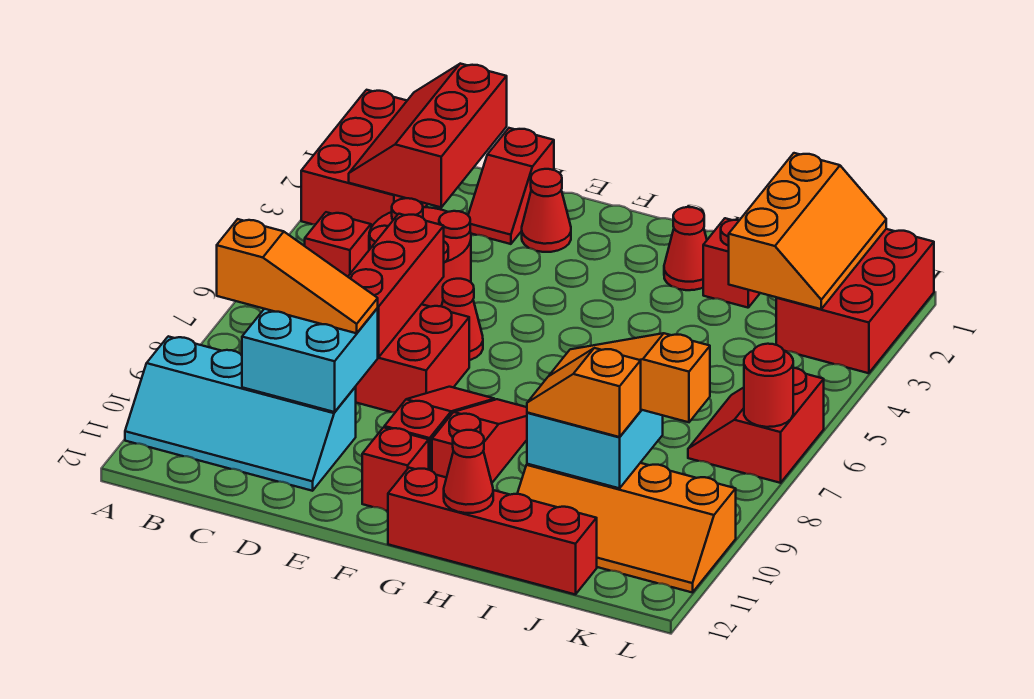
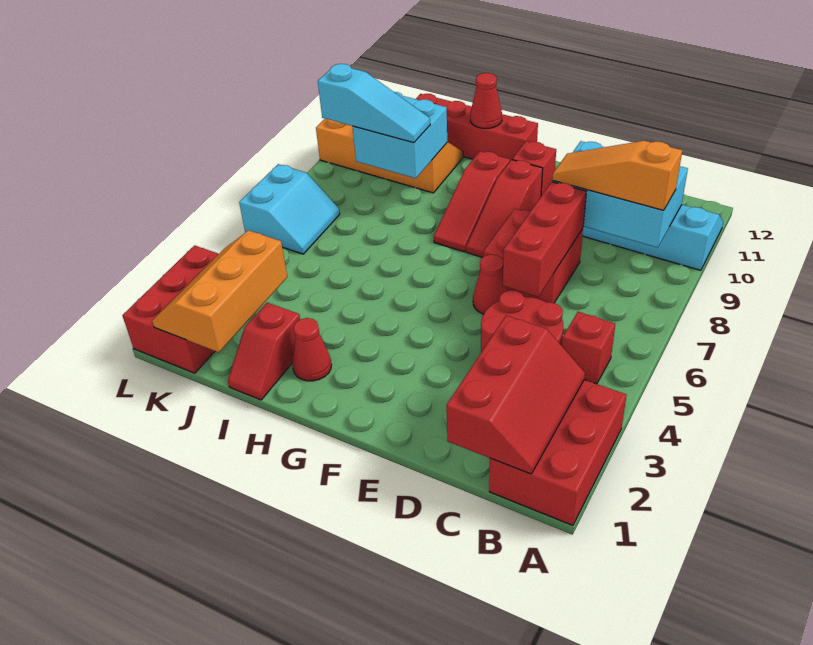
cyan 2x2 brick [242,308,378,412] -> cyan 2x3 brick [552,141,688,248]
red 1x2 slope [468,128,554,244] -> none
red 1x1 cone [522,169,571,252] -> none
orange 1x3 slope [549,333,710,422] -> cyan 1x3 slope [318,64,430,143]
orange 1x2 slope [527,348,641,437] -> none
red 2x2 slope [688,368,824,483] -> cyan 2x2 slope [239,164,340,254]
red 1x1 round brick [744,344,793,427] -> none

